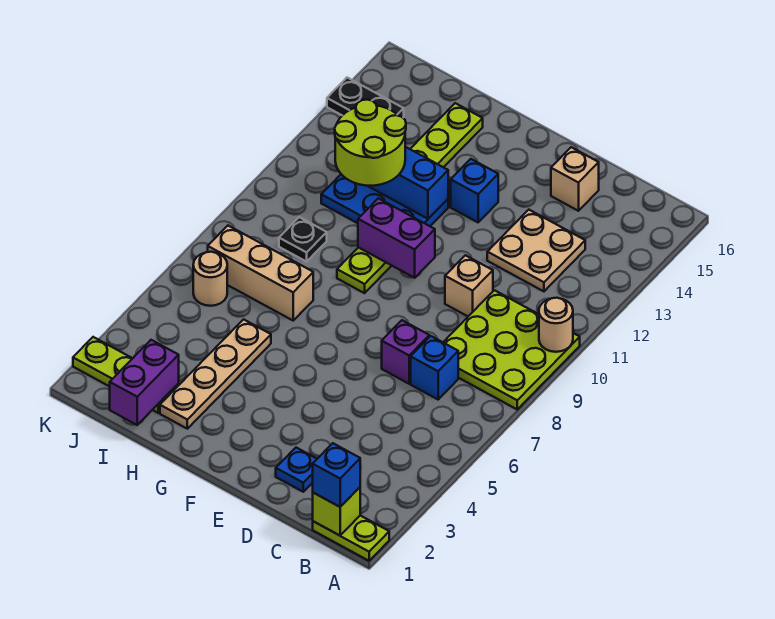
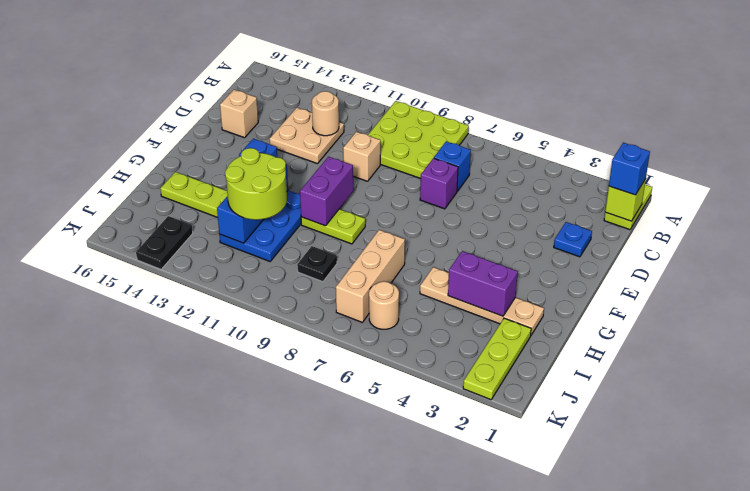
tan 1x1 round brick [539,298,573,352] -> tan 1x1 round brick moved to [312,91,339,136]
purple 1x2 brick [110,340,179,425] -> purple 1x2 brick moved to [448,251,518,316]

